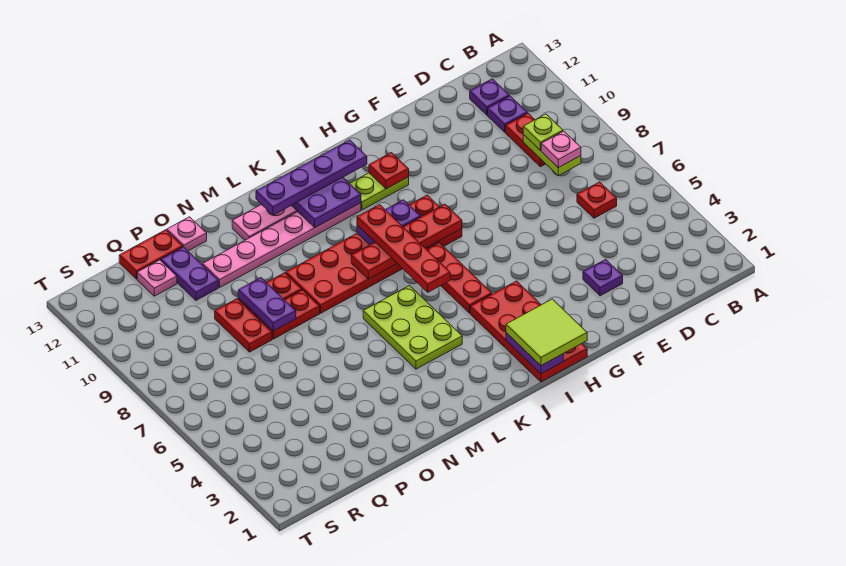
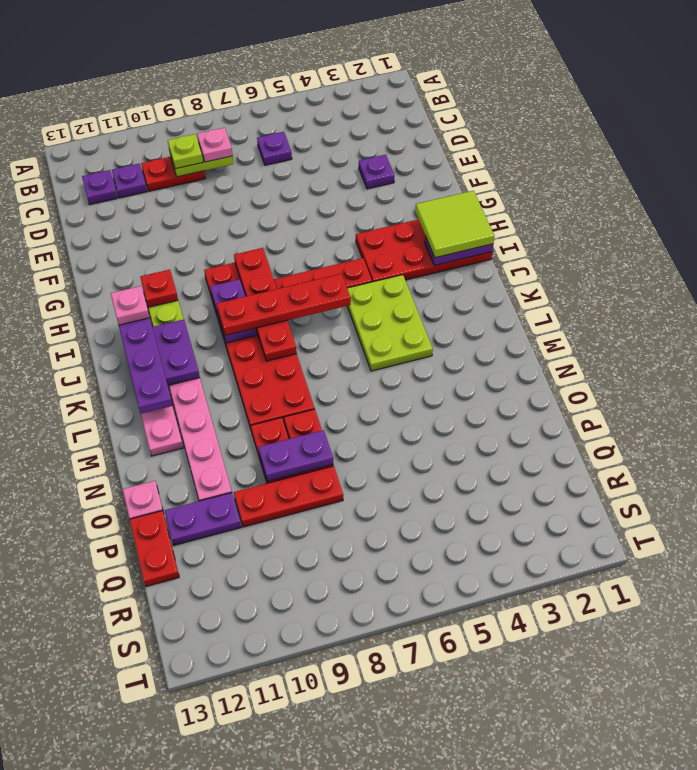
red 1x1 plate [577,182,617,218] -> purple 1x1 plate [257,132,292,165]
lime 2x3 plate [363,286,462,369] -> lime 2x3 plate turned to [347,275,433,371]
red 1x2 plate [215,299,272,352] -> red 1x3 plate [234,466,343,527]
pink 1x1 plate [137,260,177,296] -> pink 1x1 plate moved to [111,286,150,325]

